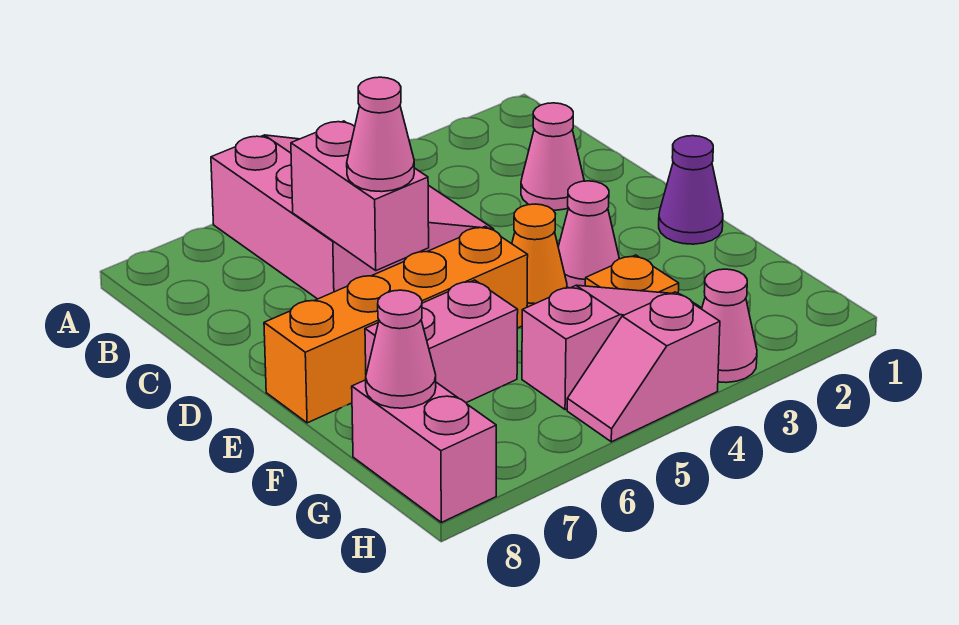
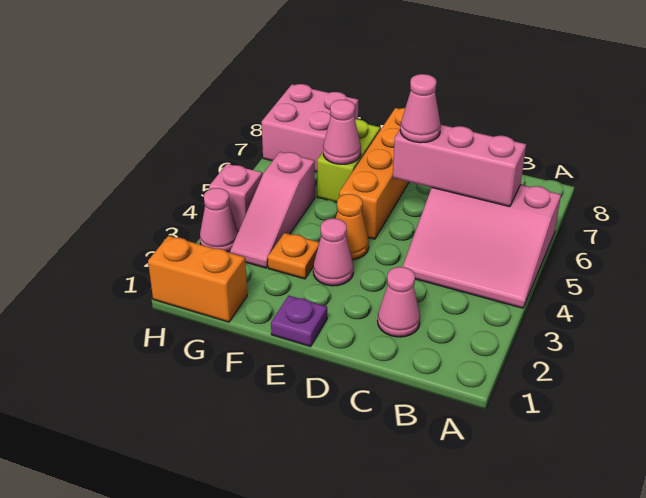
pink 1x2 brick [291,121,429,270] -> pink 1x3 brick [393,125,526,207]
purple 1x1 cone [659,136,723,244] -> purple 1x1 plate [271,296,327,347]
pink 1x2 brick [365,280,518,403] -> lime 1x2 brick [317,119,380,202]
none -> orange 1x2 brick [148,236,247,322]
pink 1x2 brick [352,380,496,522] -> pink 2x2 brick [262,84,358,172]
pink 1x1 cone [366,290,436,408] -> pink 1x1 cone moved to [323,100,361,164]

